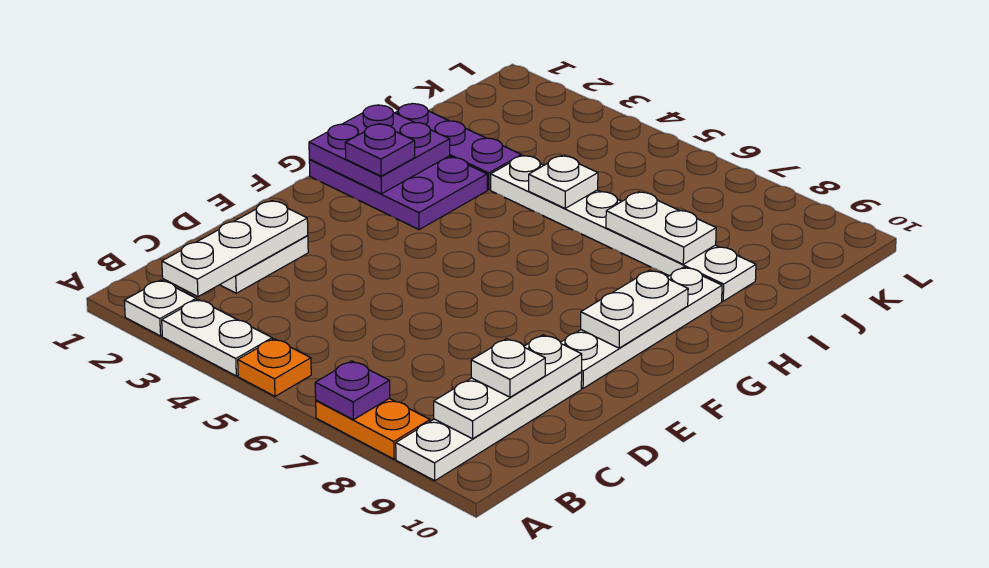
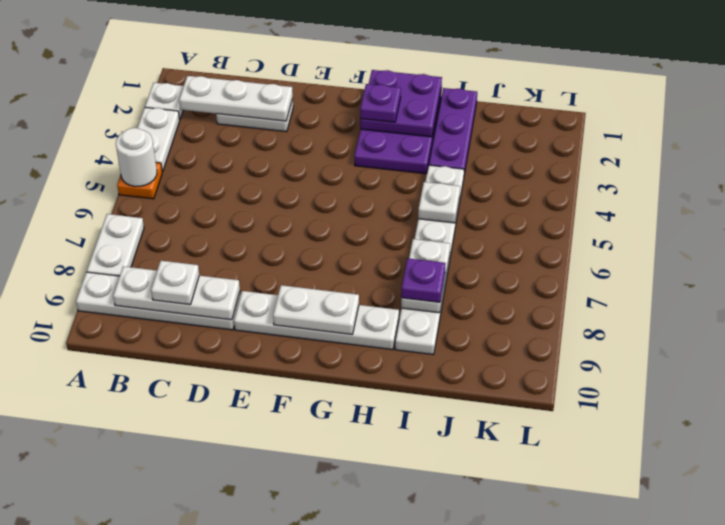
none -> white 1x1 round brick [116,128,157,187]
orange 1x2 plate [316,398,430,459] -> white 1x2 plate [87,214,144,276]
purple 1x1 plate [315,361,390,420] -> purple 1x1 plate moved to [401,258,446,302]

